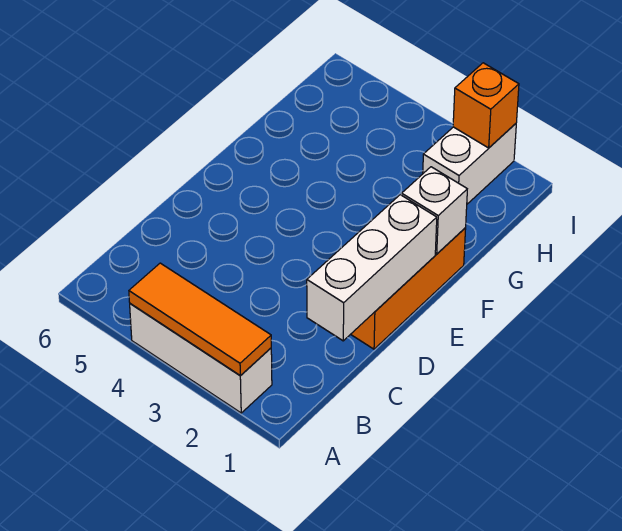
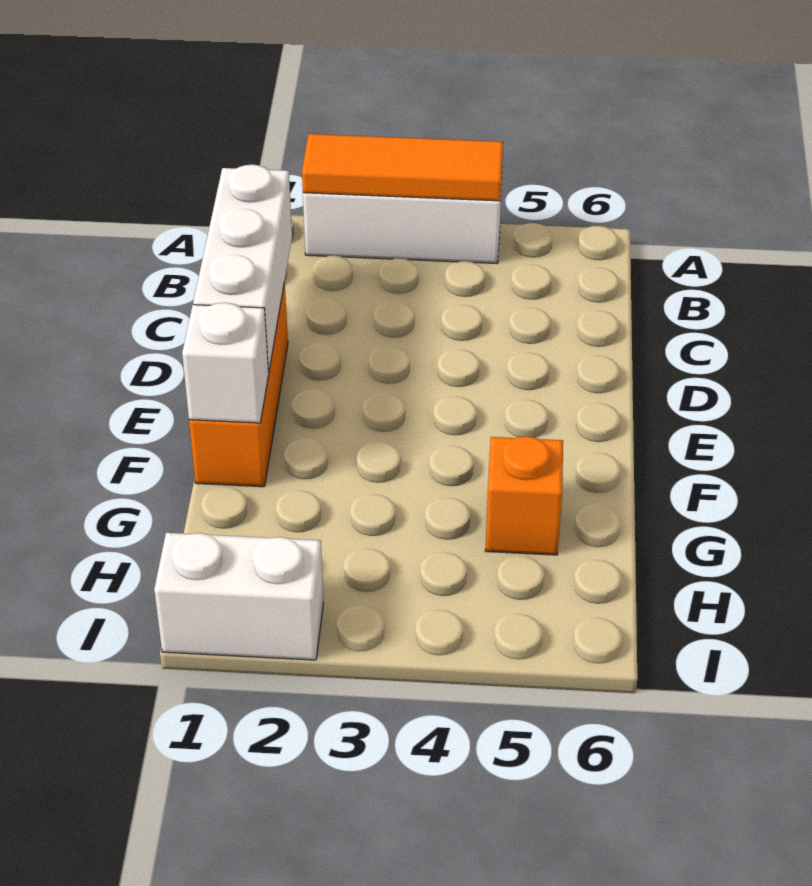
white 1x2 brick [423,124,516,204] -> white 1x2 brick turned to [154,533,323,660]
orange 1x1 brick [453,63,519,148] -> orange 1x1 brick moved to [485,436,563,555]

